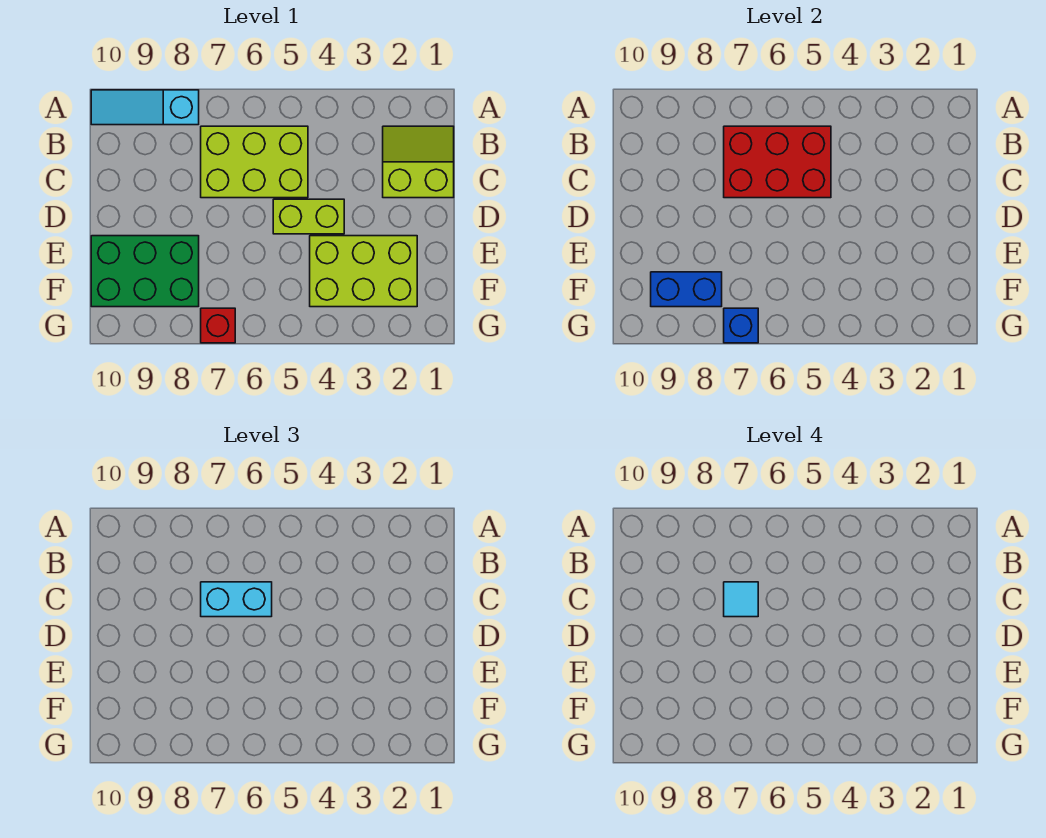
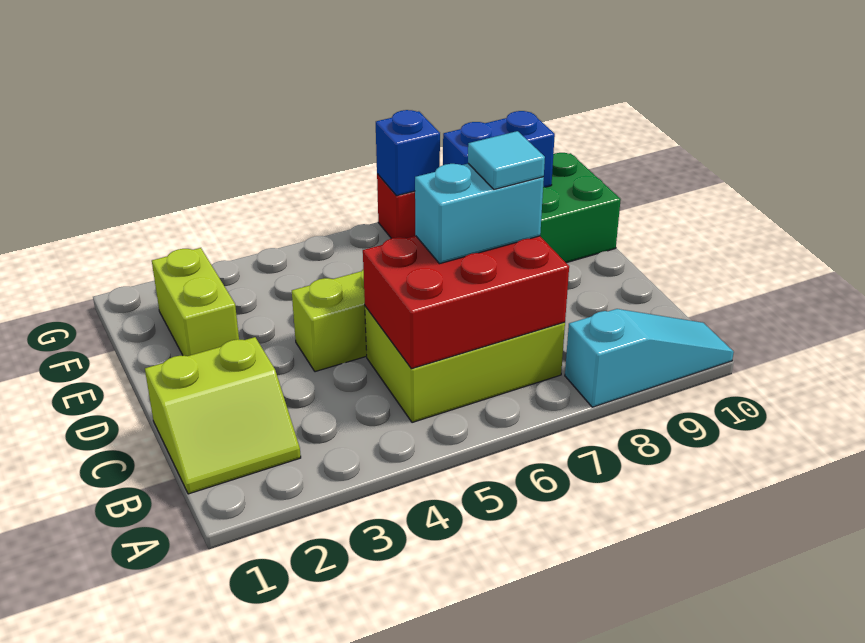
lime 2x3 brick [310,236,417,307] -> lime 1x2 brick [152,248,239,356]

